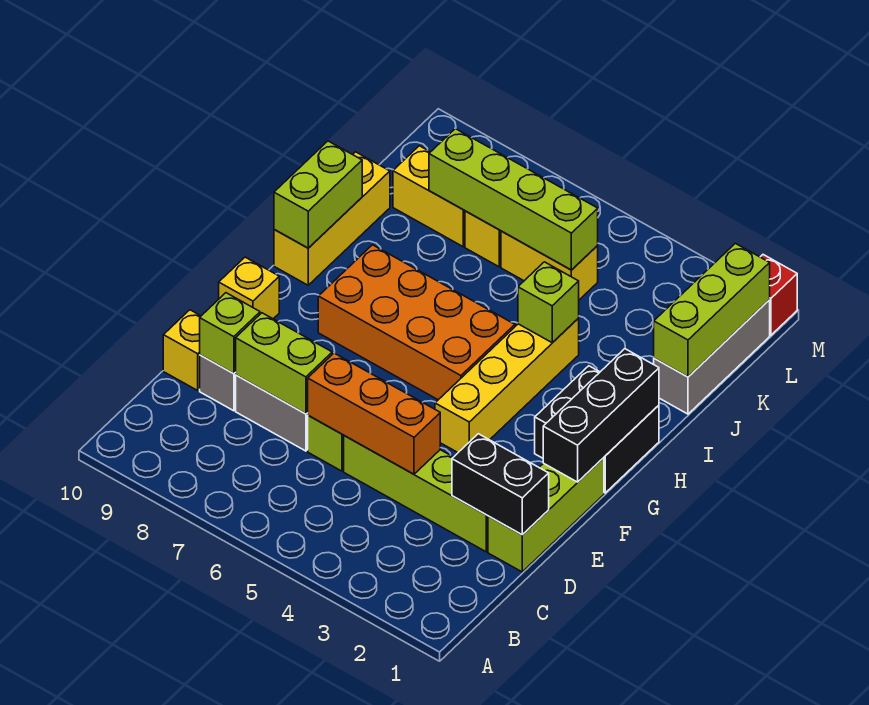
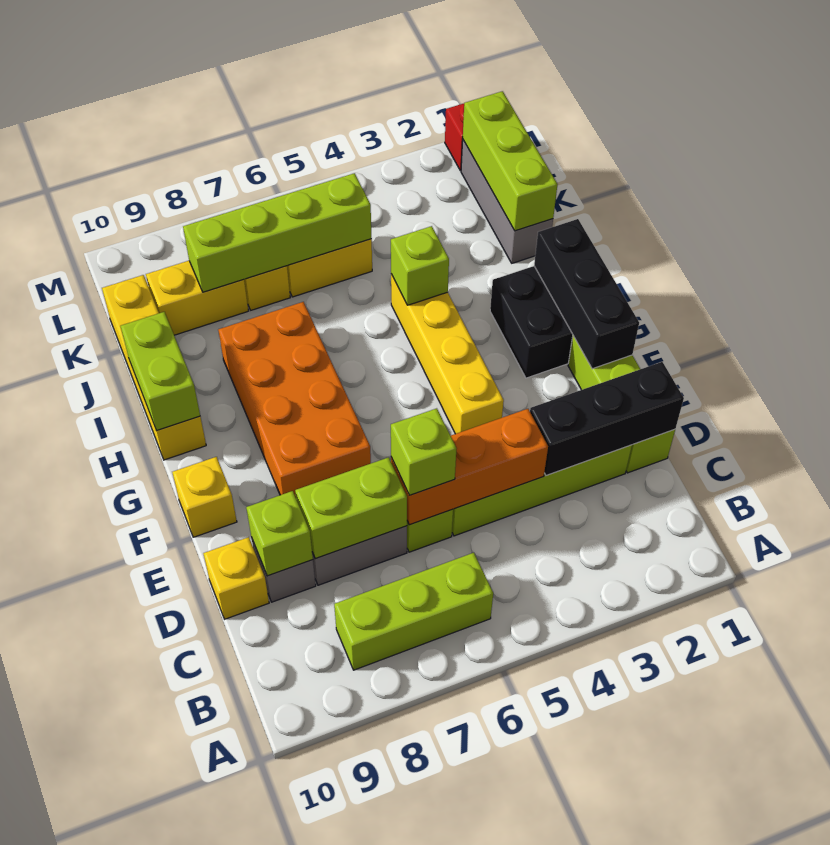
none -> lime 1x3 brick [334,553,493,670]
black 1x2 brick [452,434,549,535] -> black 1x3 brick [530,362,684,476]
none -> lime 1x1 brick [391,408,457,495]
orange 2x4 brick [318,245,515,400] -> orange 2x4 brick turned to [218,302,371,497]
yellow 1x3 brick [274,152,390,285] -> yellow 1x4 brick [102,275,206,460]

